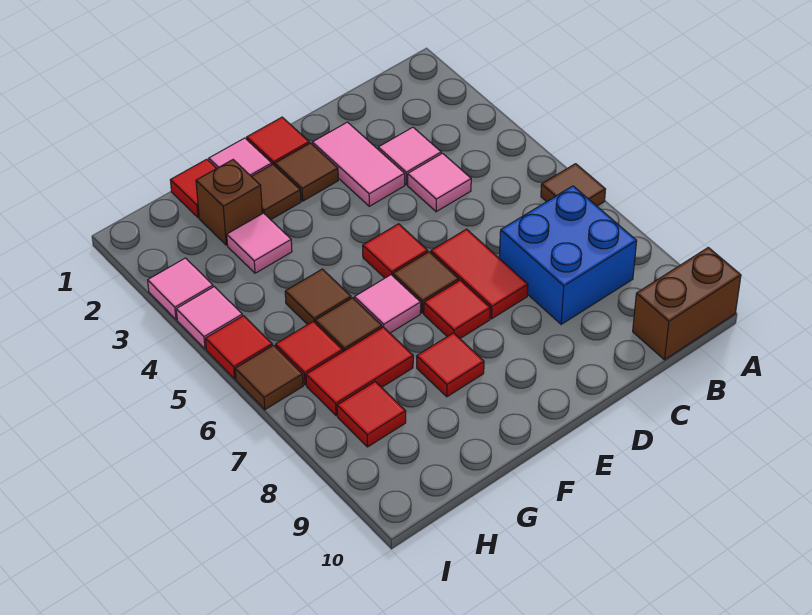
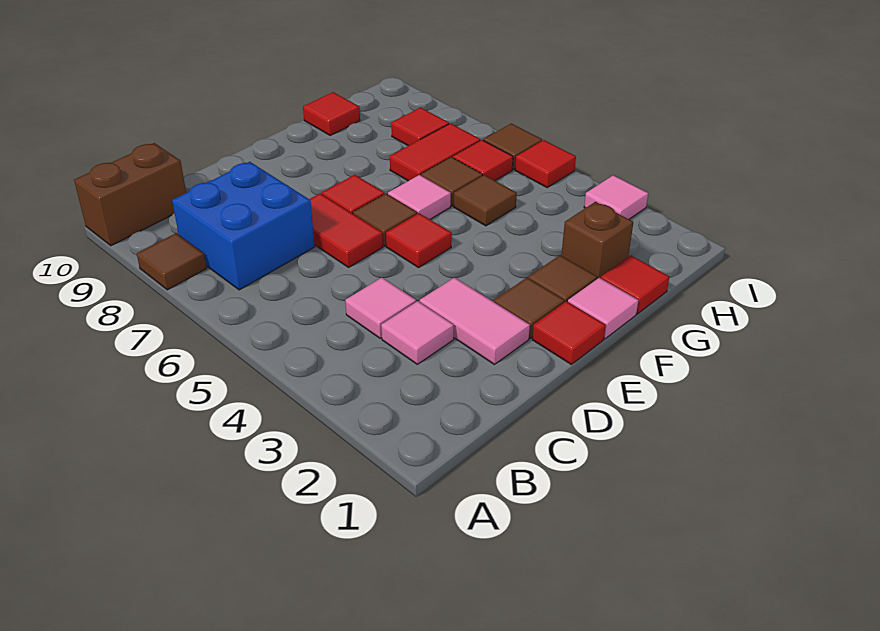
brown 1x1 tile [541,164,606,206] -> brown 1x1 tile moved to [137,233,207,290]
red 1x1 tile [417,333,484,397] -> red 1x1 tile moved to [303,92,360,135]
pink 1x1 tile [227,213,292,273] -> none
pink 1x1 tile [176,287,242,349] -> none

